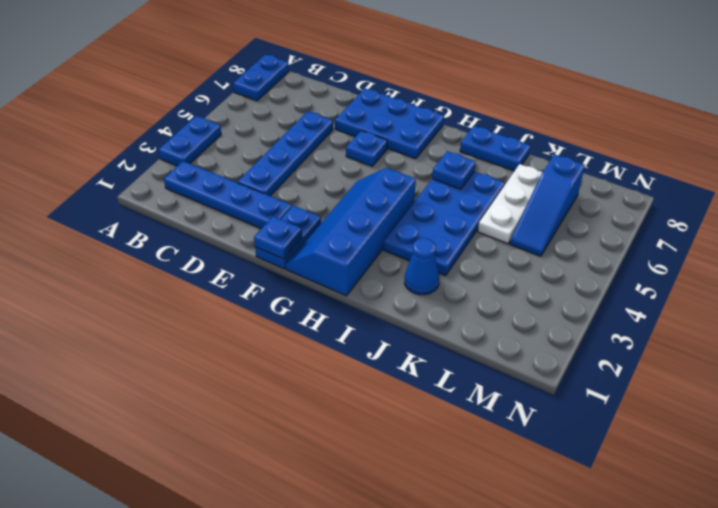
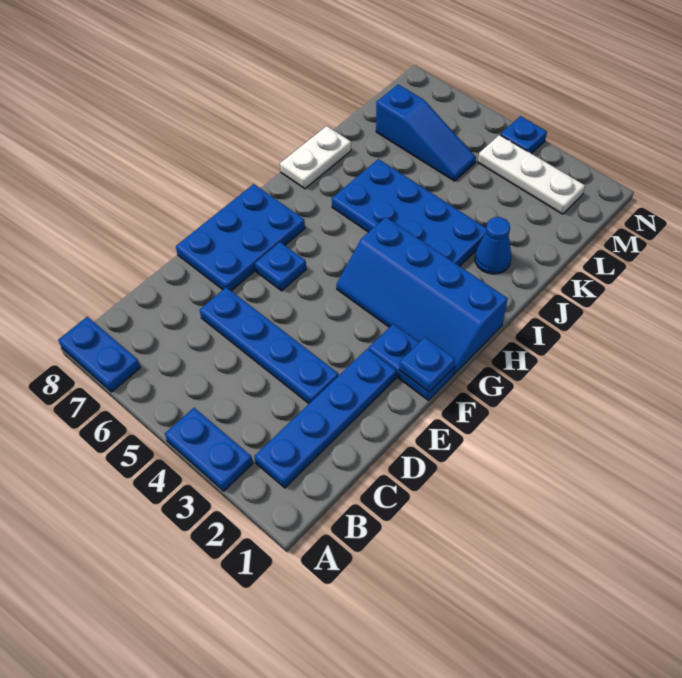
blue 1x1 plate [432,151,475,189] -> blue 1x1 plate moved to [500,116,547,154]
blue 1x2 plate [460,126,531,171] -> white 1x2 plate [280,126,351,189]
white 1x3 plate [478,164,542,244] -> white 1x3 plate moved to [478,135,585,214]

